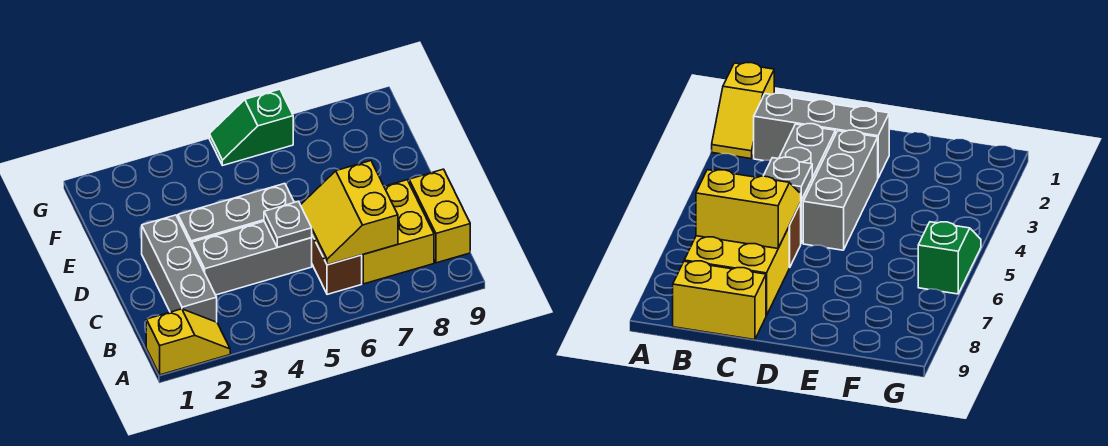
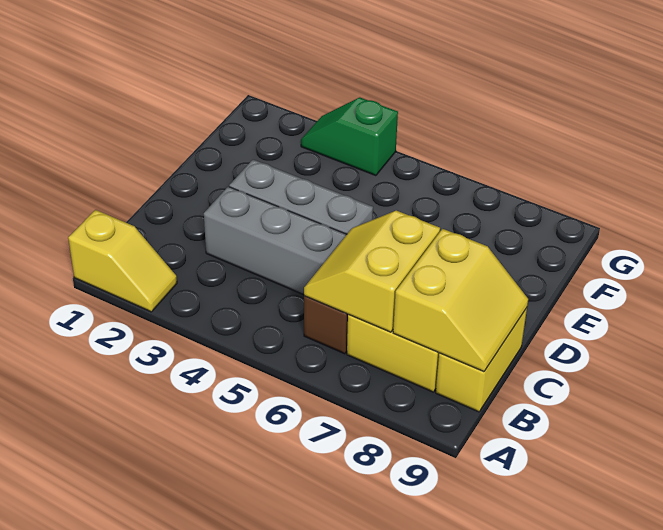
grey 1x3 brick [142,215,217,322] -> none
none -> yellow 2x2 slope [393,229,528,372]
grey 1x1 plate [264,201,312,247] -> none
green 1x2 slope [209,89,293,165] -> green 1x2 slope moved to [301,97,398,176]

